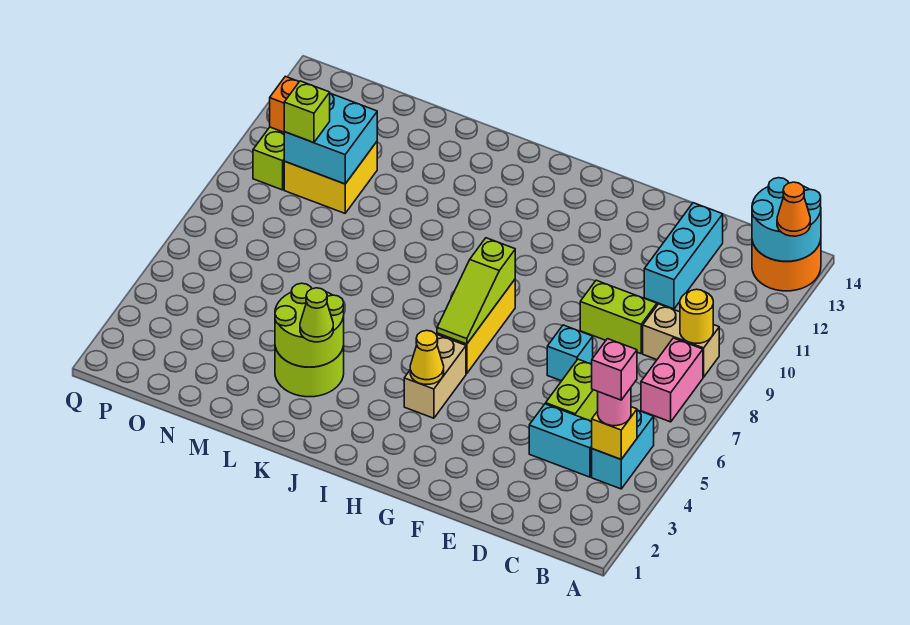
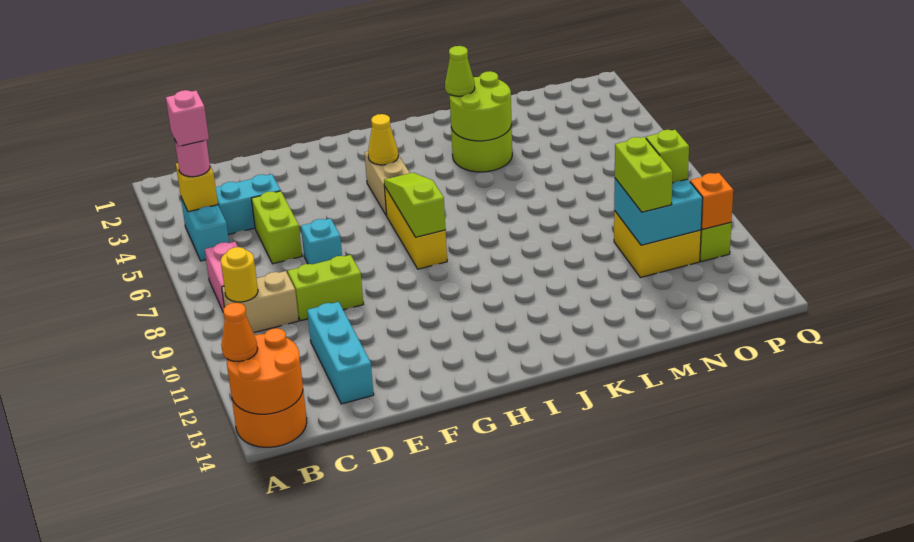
cyan 2x2 round brick [752,178,821,261] -> orange 2x2 round brick [227,328,303,414]
none -> lime 1x2 brick [615,137,673,212]

